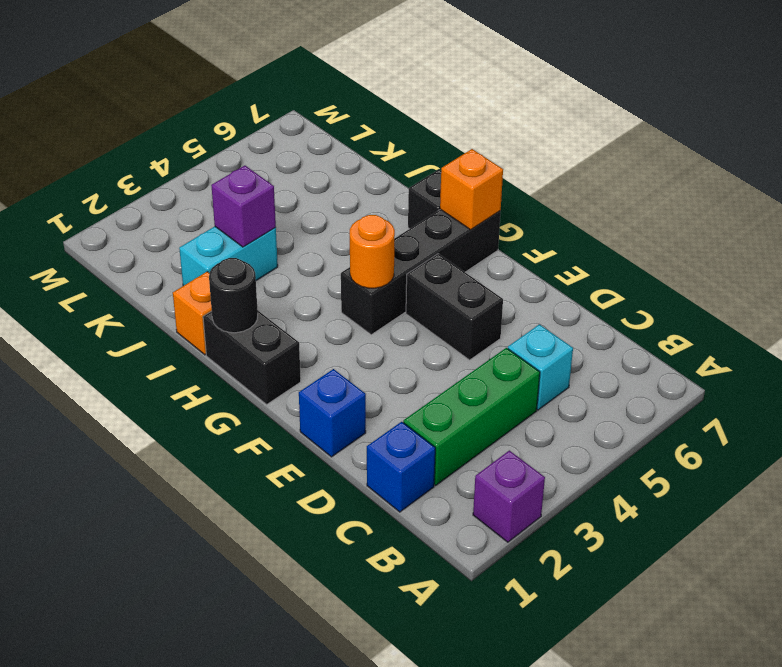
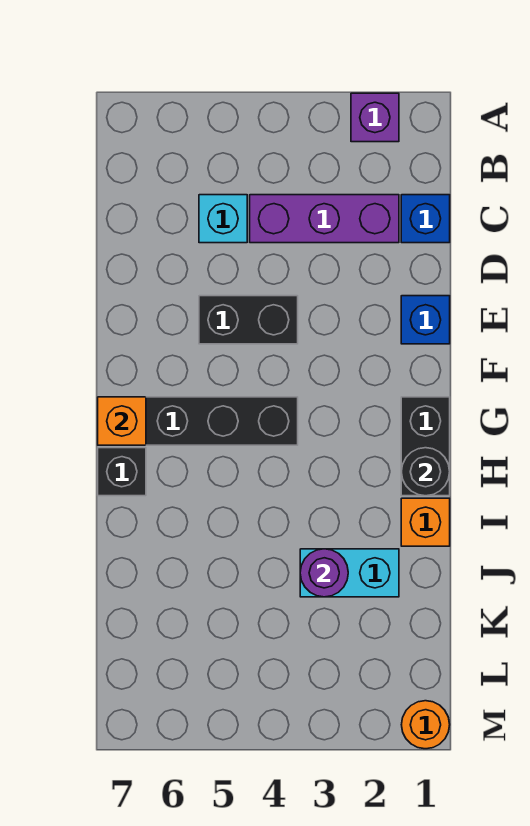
green 1x3 brick [403,348,540,485] -> purple 1x3 brick [250,195,399,243]
black 1x2 brick [406,254,503,360] -> black 1x2 brick turned to [199,296,298,344]
orange 1x1 round brick [350,215,395,288] -> orange 1x1 round brick moved to [401,701,450,749]
purple 1x1 brick [211,166,276,247] -> purple 1x1 round brick [300,549,348,597]

